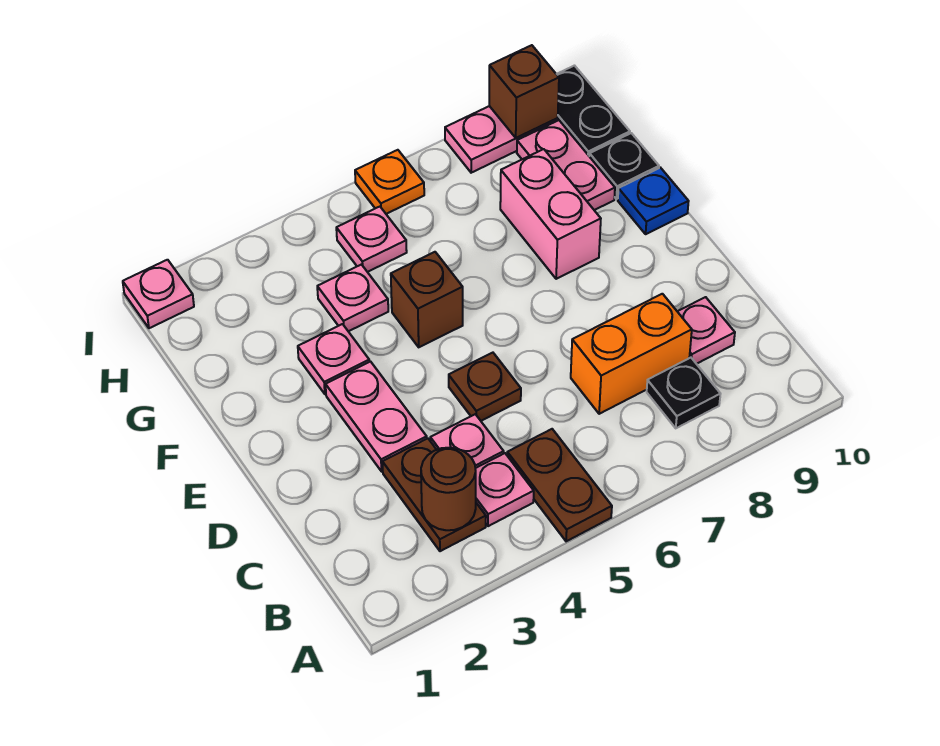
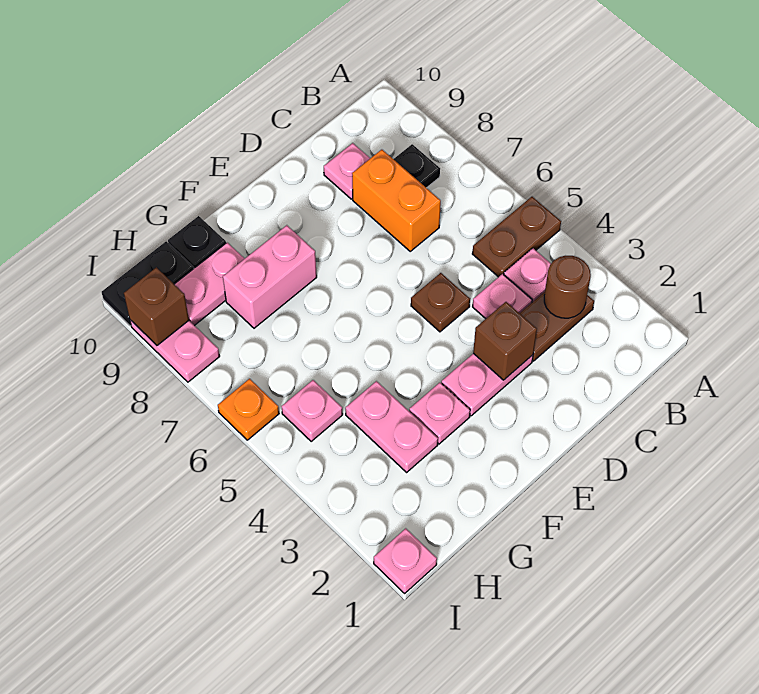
brown 1x1 brick [391,252,463,347] -> brown 1x1 brick moved to [473,302,537,380]
blue 1x1 plate [618,168,689,234] -> none
pink 1x1 plate [317,265,388,331] -> pink 1x2 plate [345,381,438,472]

